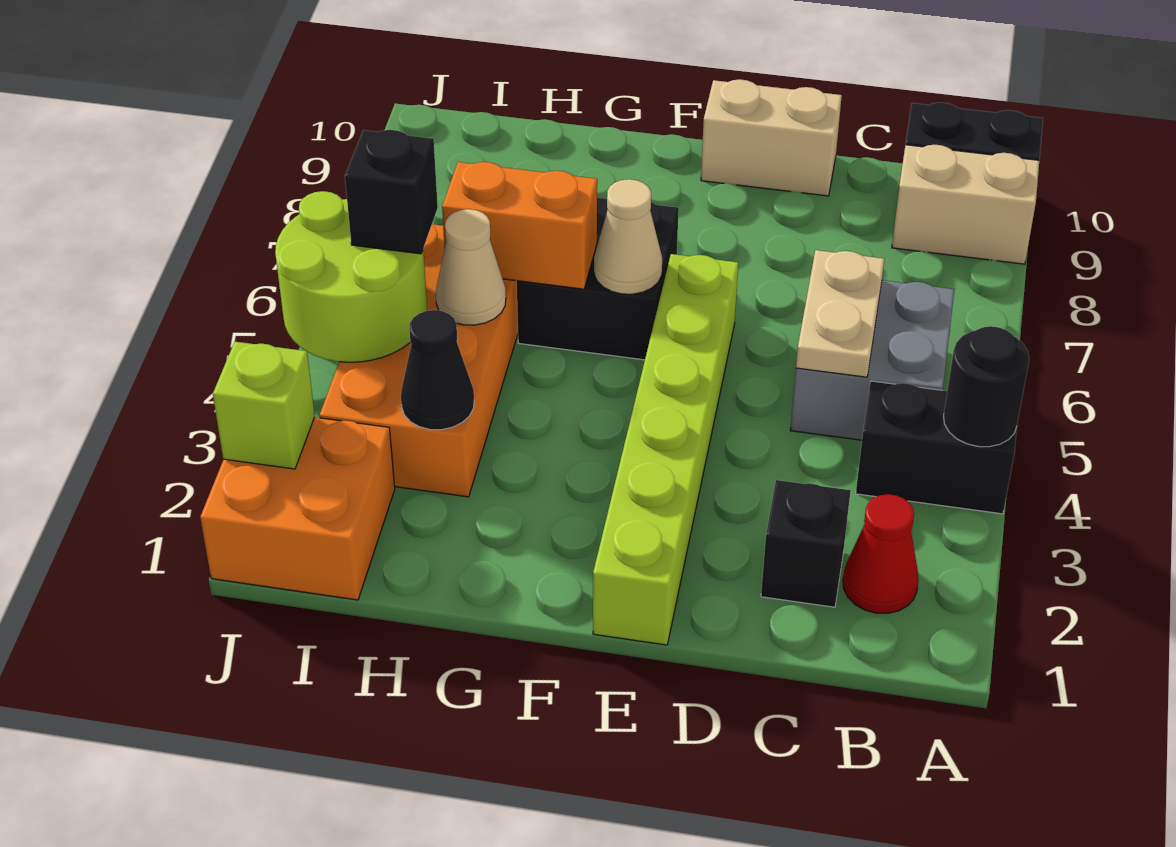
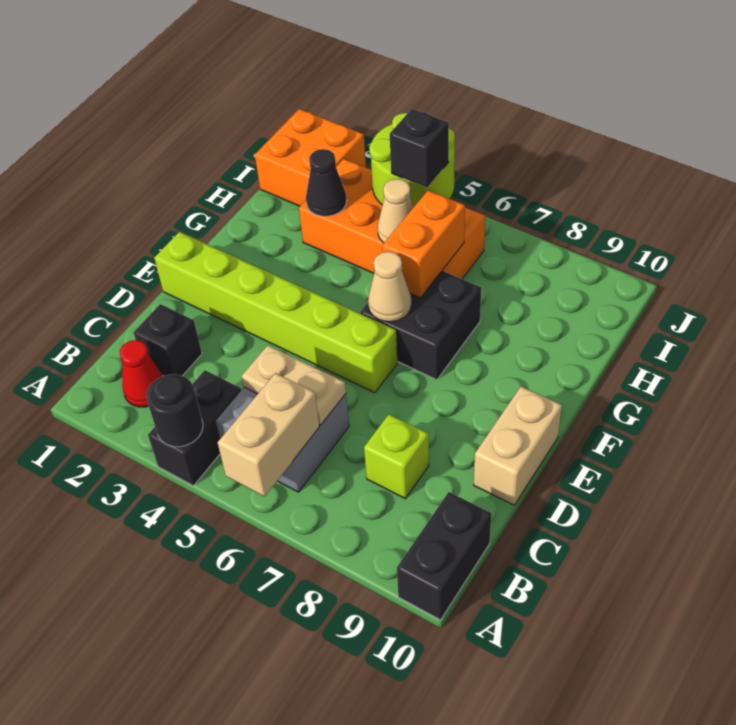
tan 1x2 brick [892,145,1039,264] -> tan 1x2 brick moved to [218,373,319,497]
lime 1x1 brick [213,342,315,469] -> lime 1x1 brick moved to [364,414,429,499]

